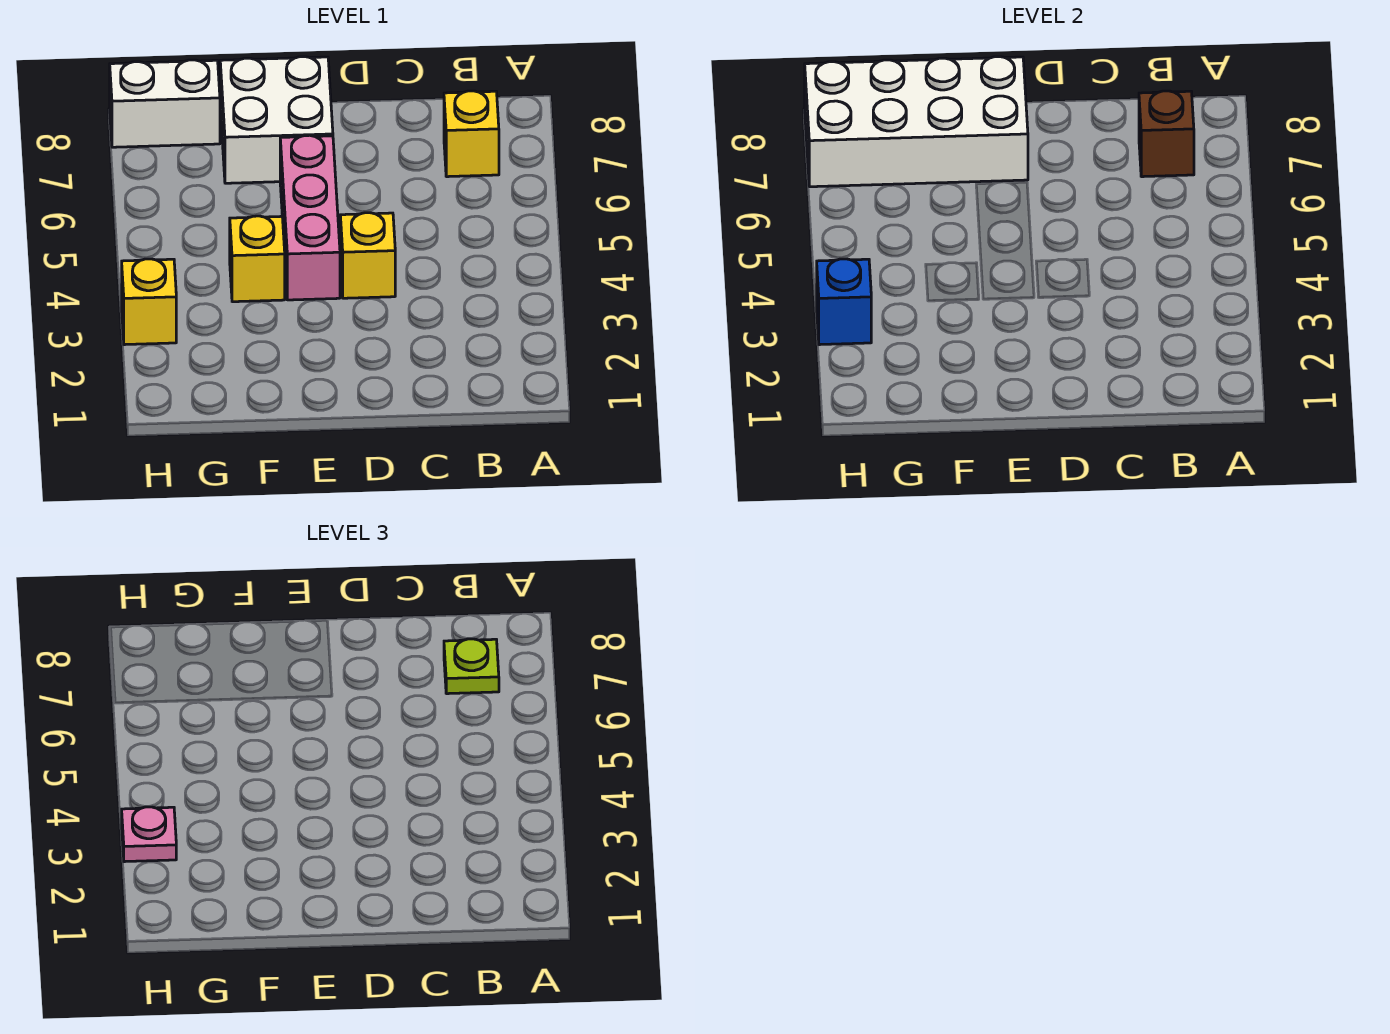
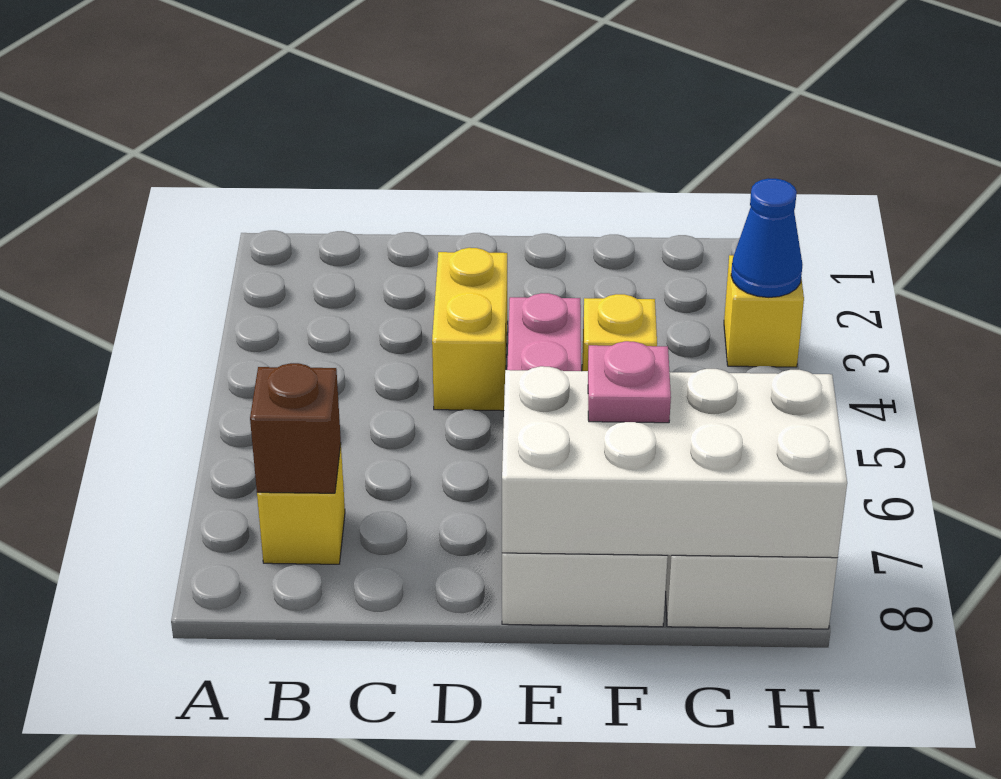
lime 1x1 plate [444,639,499,694] -> none
yellow 1x1 brick [340,213,395,298] -> yellow 1x2 brick [432,248,507,411]
blue 1x1 brick [817,259,871,345] -> blue 1x1 cone [731,179,803,297]
pink 1x1 plate [122,807,176,862] -> pink 1x1 plate moved to [588,341,671,423]

